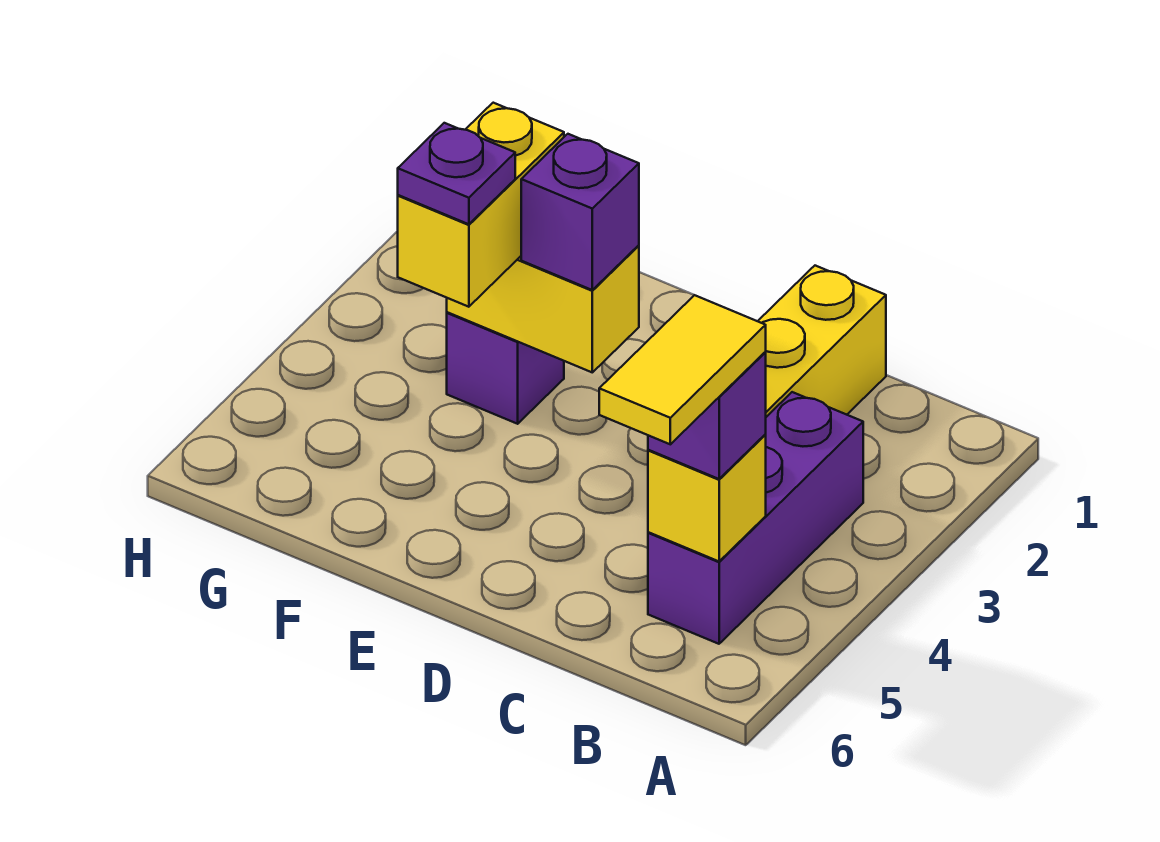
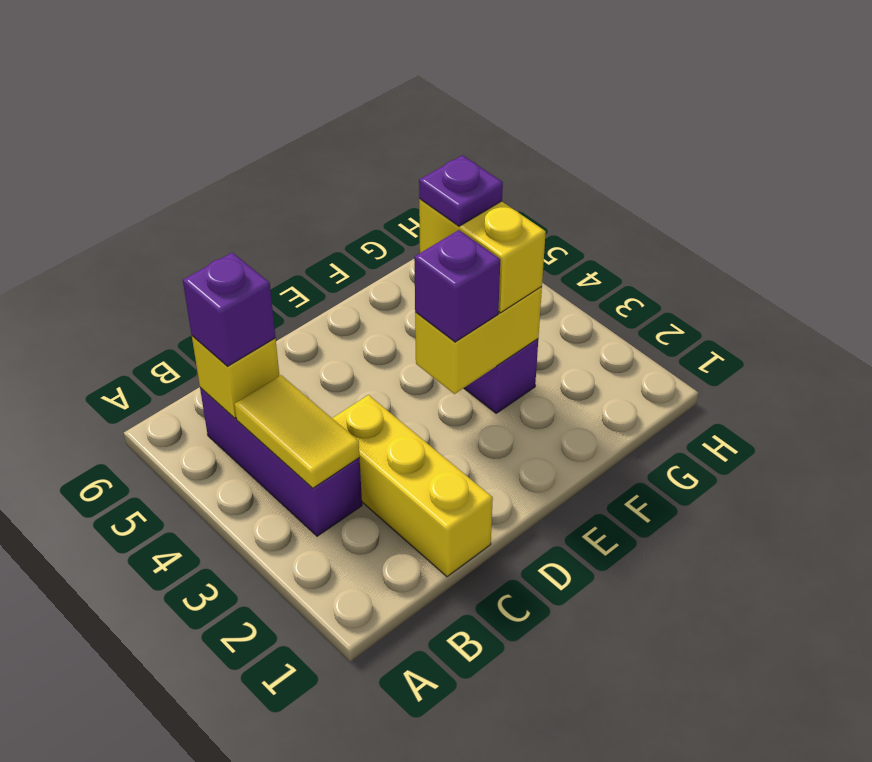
yellow 1x2 tile [599,295,766,444] -> yellow 1x2 tile moved to [234,375,359,488]

